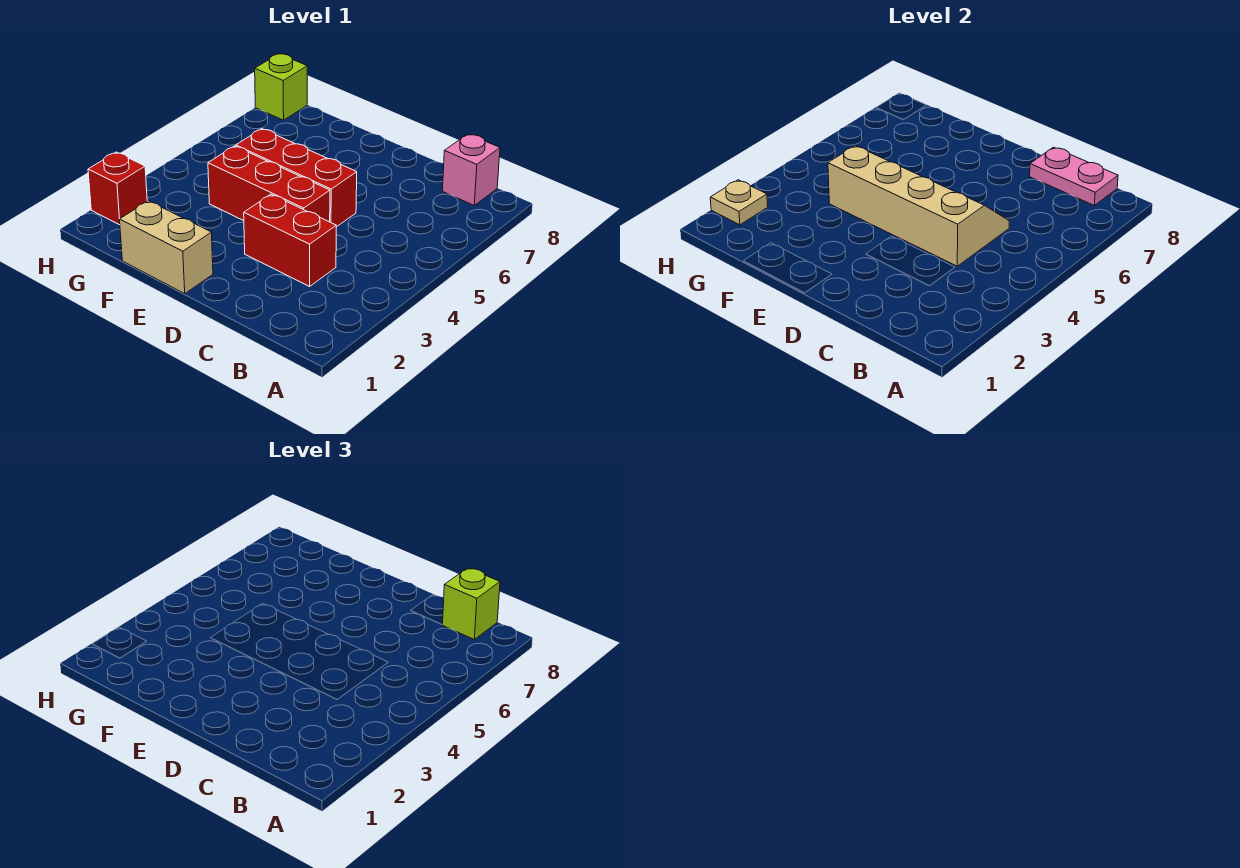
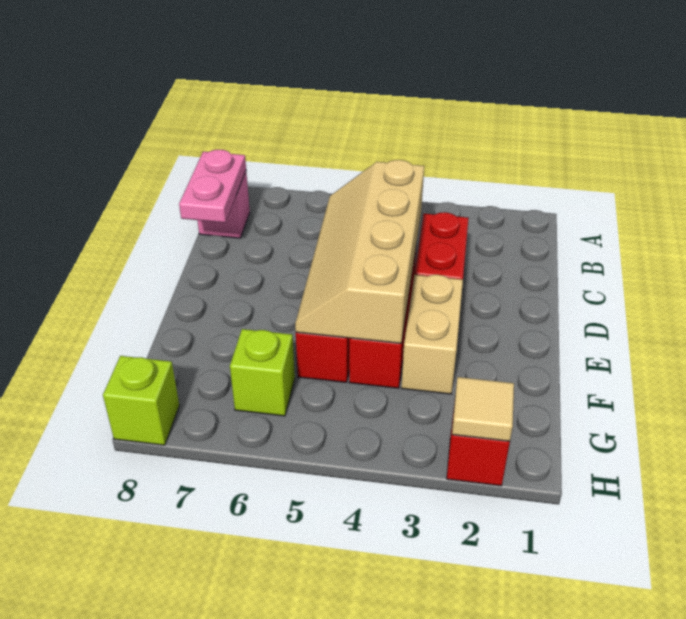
lime 1x1 brick [442,568,500,639] -> lime 1x1 brick moved to [230,329,295,416]
tan 1x2 brick [120,201,213,294] -> tan 1x2 brick moved to [401,275,463,394]
tan 1x1 plate [710,180,768,225] -> tan 1x1 tile [452,377,514,441]

